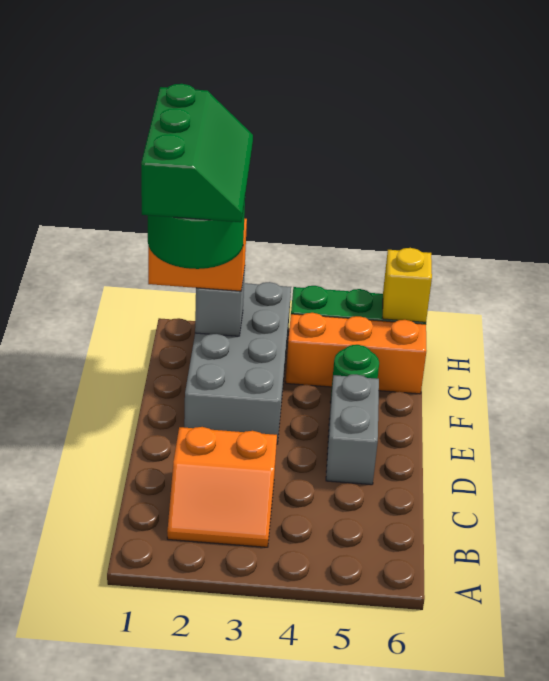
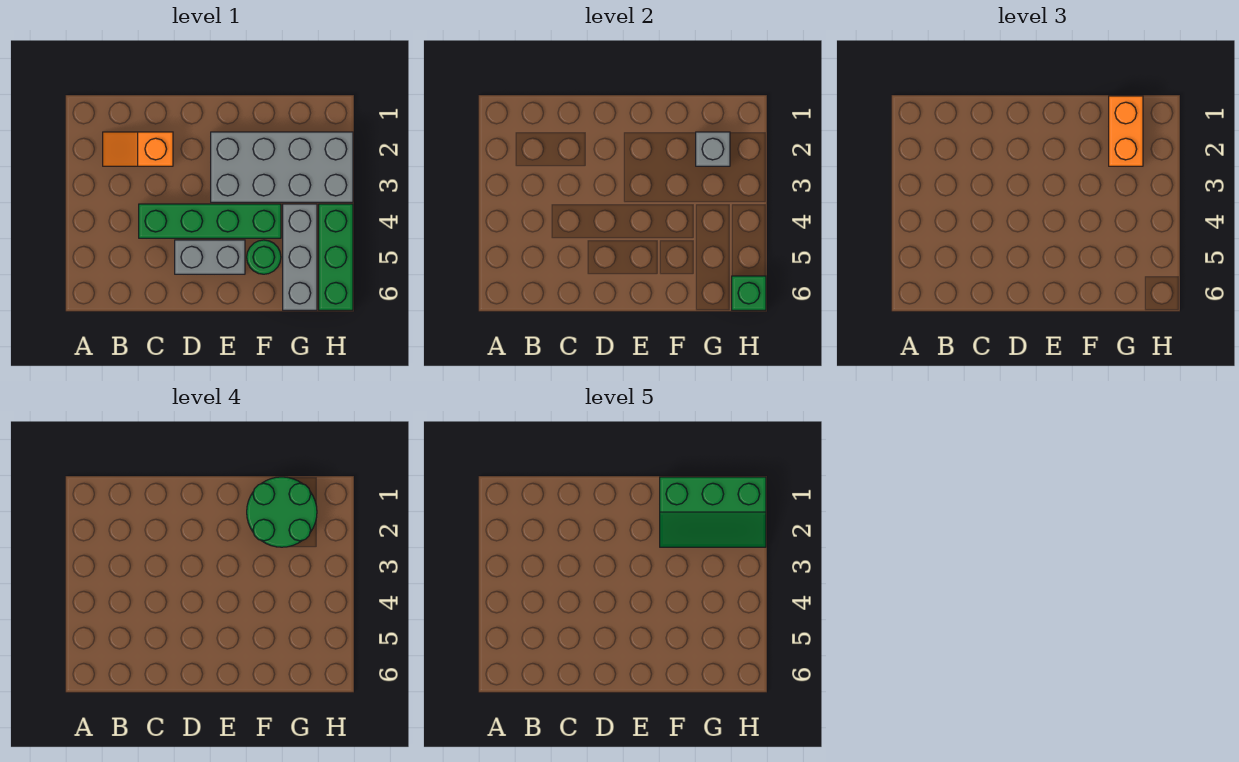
orange 2x2 slope [167,427,277,547] -> orange 1x2 slope [103,132,173,166]
none -> green 1x4 brick [139,204,281,238]
orange 1x3 brick [286,313,426,394] -> grey 1x3 brick [283,204,317,310]
yellow 1x1 brick [382,248,432,322] -> green 1x1 brick [732,276,766,310]

